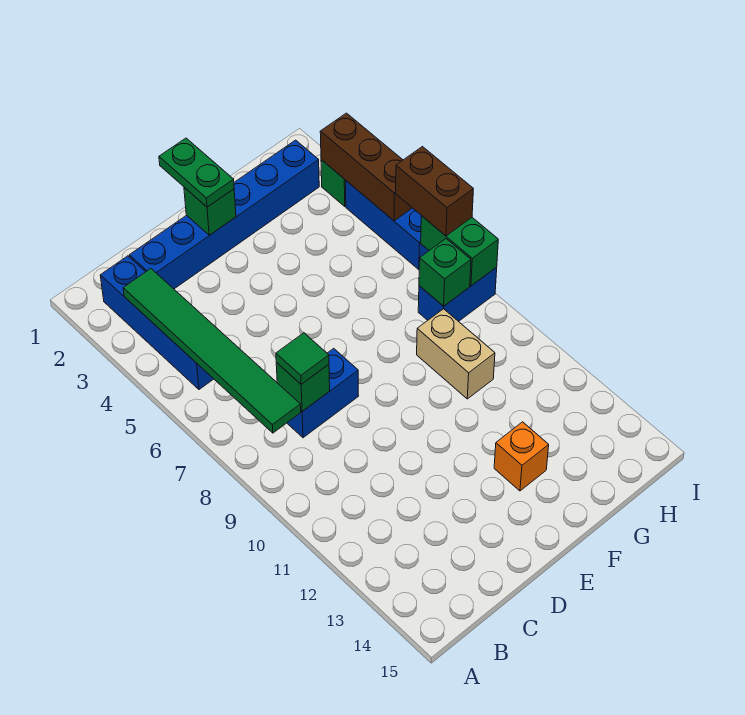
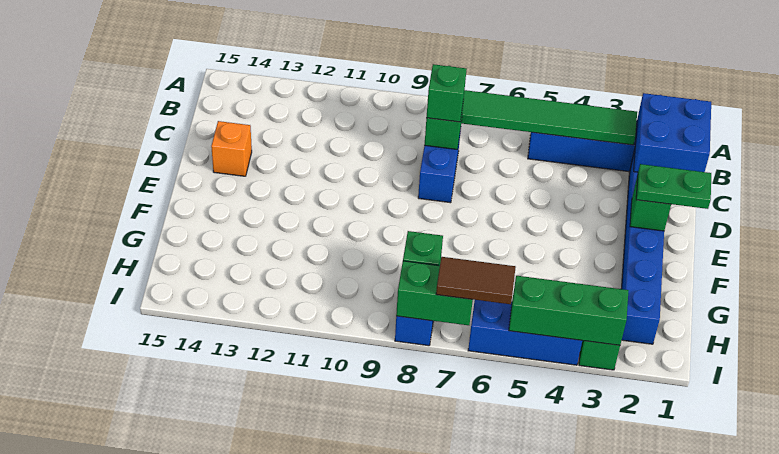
none -> blue 2x2 brick [634,93,711,172]
green 1x1 tile [276,333,329,384] -> green 1x1 brick [426,64,467,122]
orange 1x1 brick [494,422,549,491] -> orange 1x1 brick moved to [211,121,252,176]
tan 1x2 brick [417,309,495,399] -> none
brown 1x3 brick [320,113,412,221] -> green 1x3 brick [509,276,629,345]
brown 1x2 brick [396,147,473,236] -> brown 1x2 tile [436,257,516,304]

